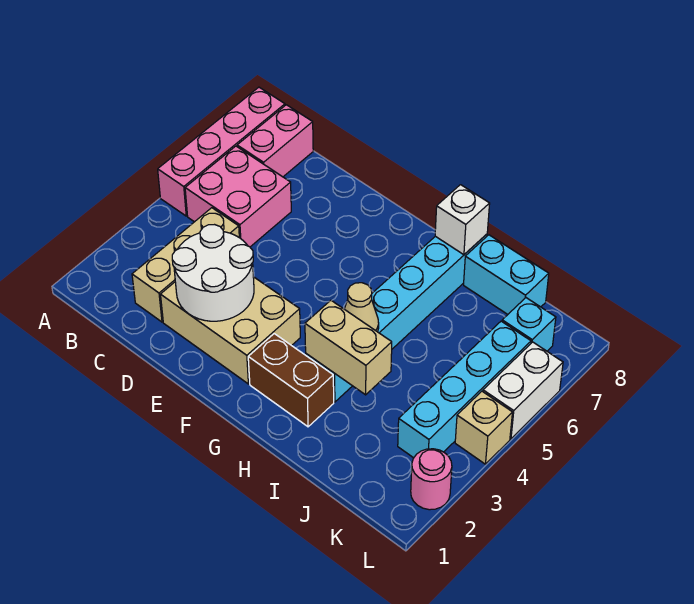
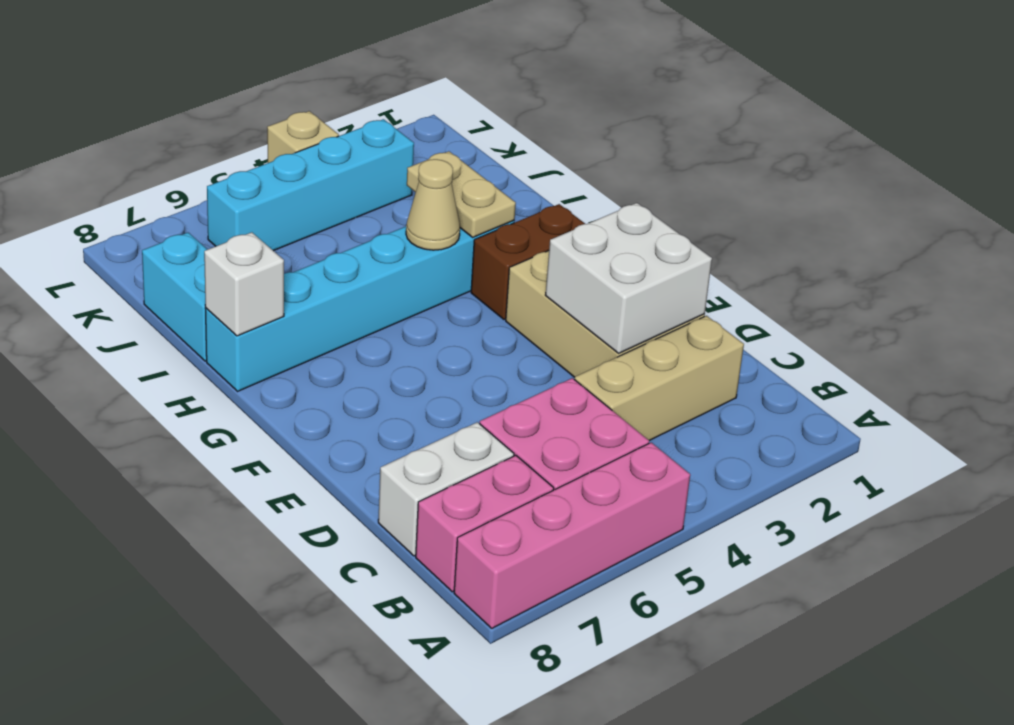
white 2x2 round brick [172,225,254,321] -> white 2x2 brick [545,203,712,353]
brown 1x2 brick [248,334,334,427] -> brown 1x2 brick turned to [471,204,585,320]
tan 1x2 brick [305,300,392,395] -> tan 1x2 plate [407,151,516,237]
cyan 1x1 brick [502,298,556,351] -> none
pink 1x1 round brick [411,449,452,510] -> none
white 1x2 brick [483,342,563,439] -> white 1x2 brick moved to [378,422,514,556]

